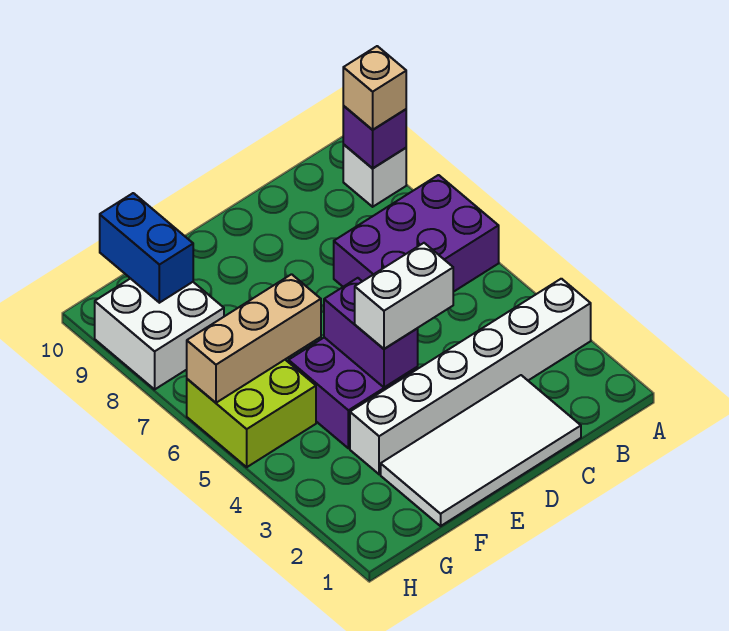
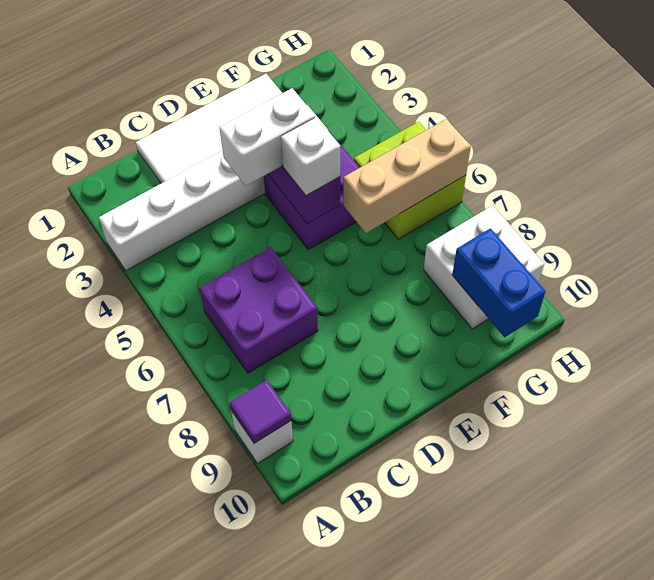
purple 2x3 brick [334,175,499,292] -> purple 2x2 brick [200,247,318,373]
purple 1x1 brick [343,106,406,168] -> purple 1x1 tile [230,380,291,444]
tan 1x1 brick [343,46,406,130] -> none
none -> white 1x1 brick [281,117,340,196]

